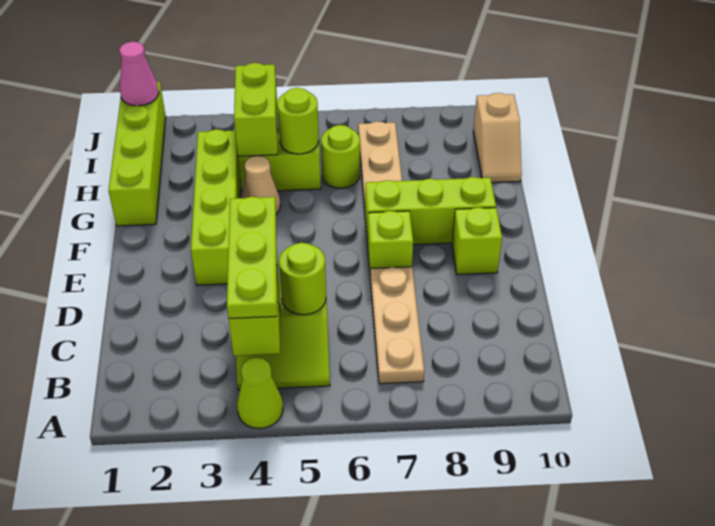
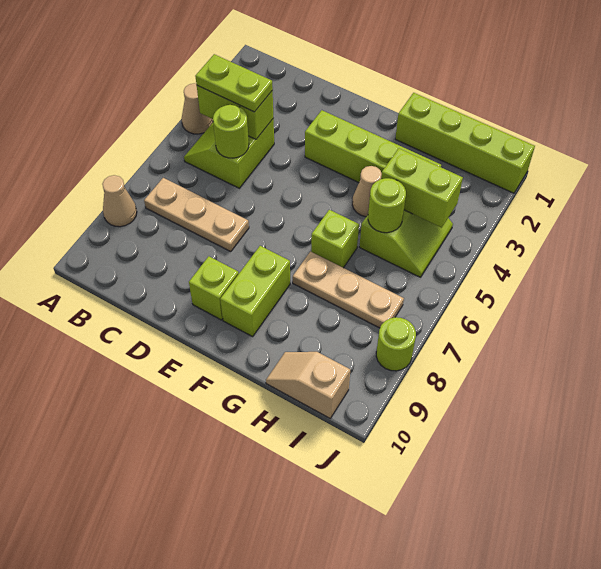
lime 1x1 cone [237,358,283,429] -> tan 1x1 cone [182,83,213,134]
none -> tan 1x1 cone [102,175,137,227]
lime 1x3 plate [227,197,277,319] -> lime 1x2 plate [195,54,273,112]
lime 1x1 brick [368,211,413,274] -> lime 1x1 brick moved to [311,210,359,268]
lime 1x3 brick [365,177,496,245] -> lime 1x2 brick [220,246,290,337]
lime 1x1 round brick [321,125,360,188] -> lime 1x1 round brick moved to [376,317,416,371]
pink 1x1 cone [119,42,159,106] -> none

